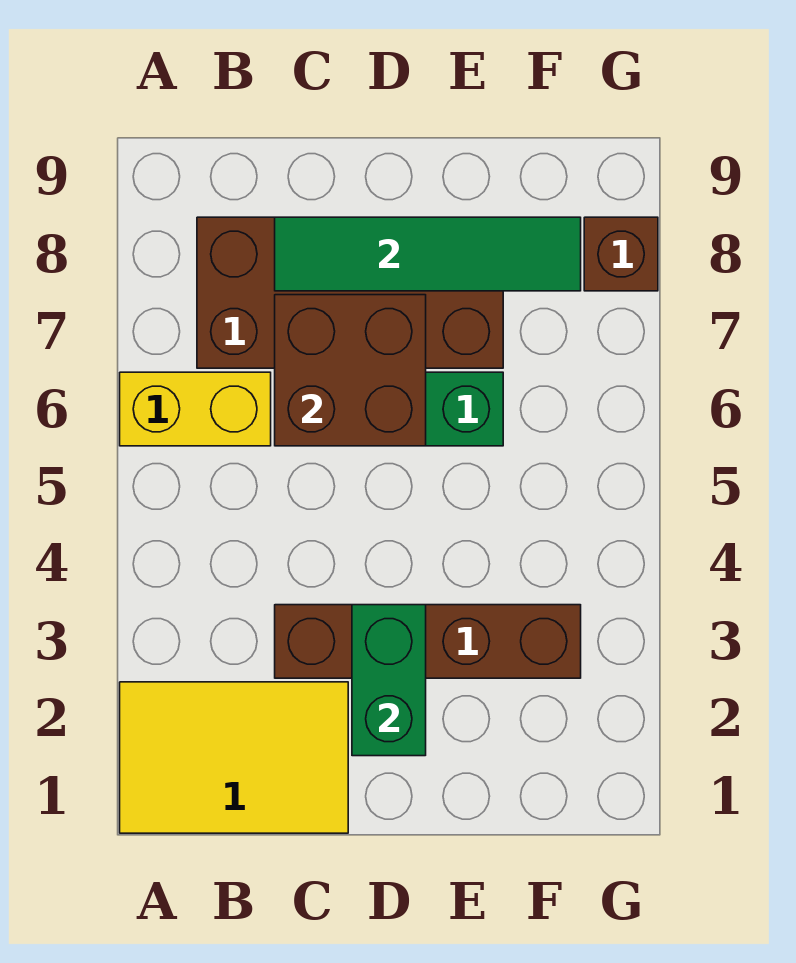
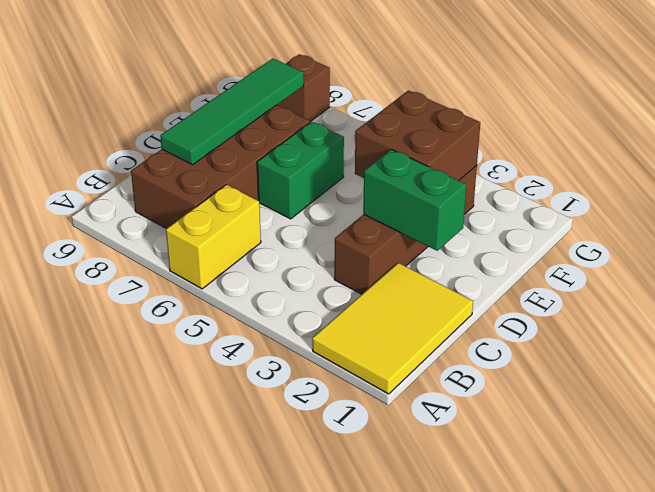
brown 2x2 brick [275,295,426,446] -> brown 2x2 brick moved to [355,90,480,181]

